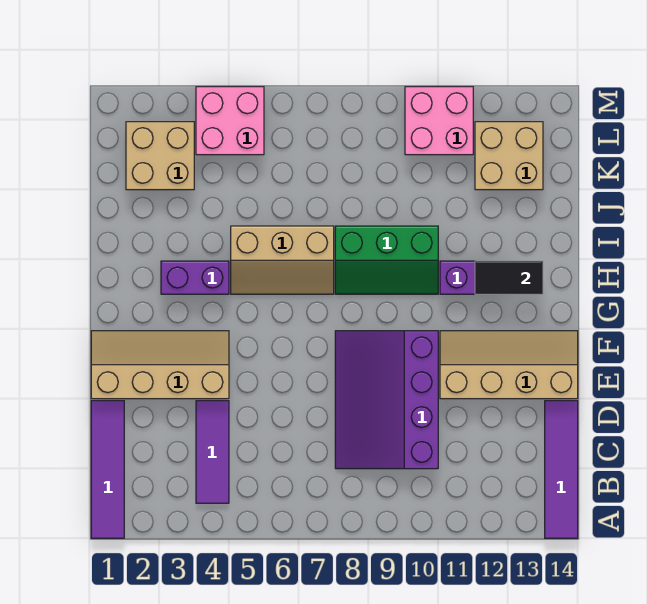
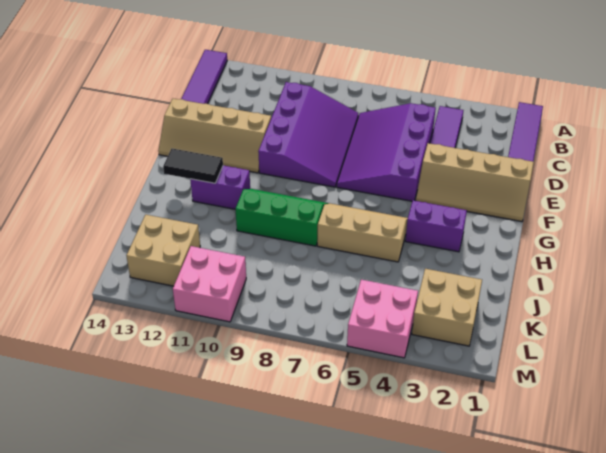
none -> purple 3x4 slope [337,103,436,201]

